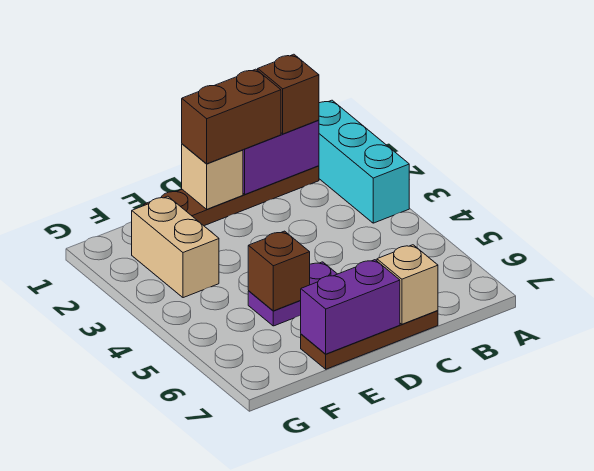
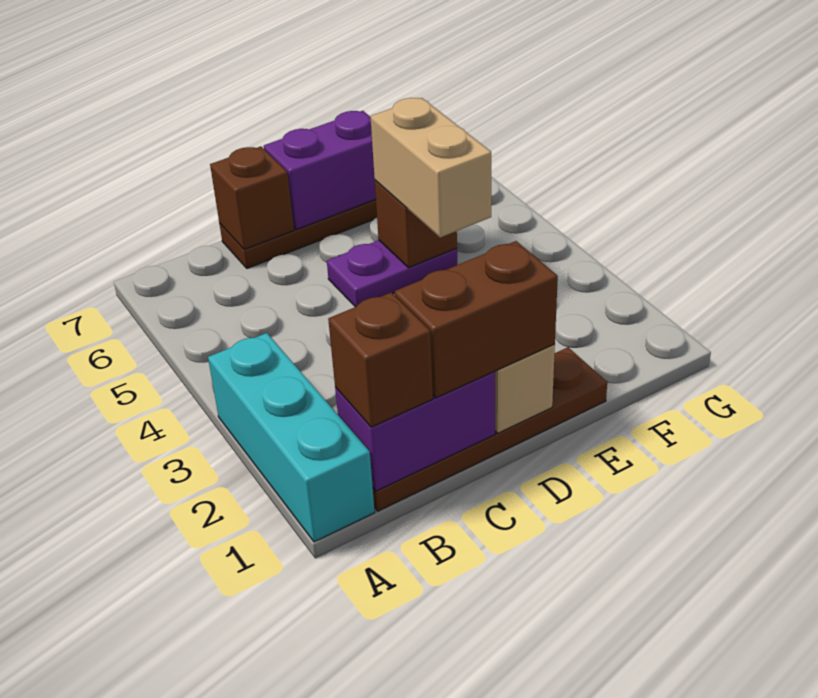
tan 1x1 brick [377,245,438,324] -> brown 1x1 brick [210,146,294,250]
tan 1x2 brick [132,196,219,298] -> tan 1x2 brick moved to [371,98,491,238]

